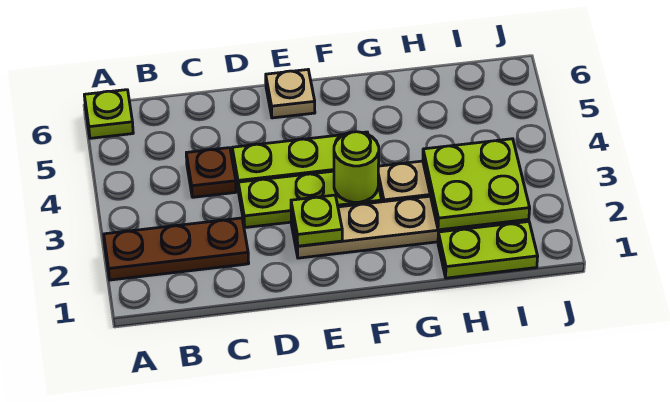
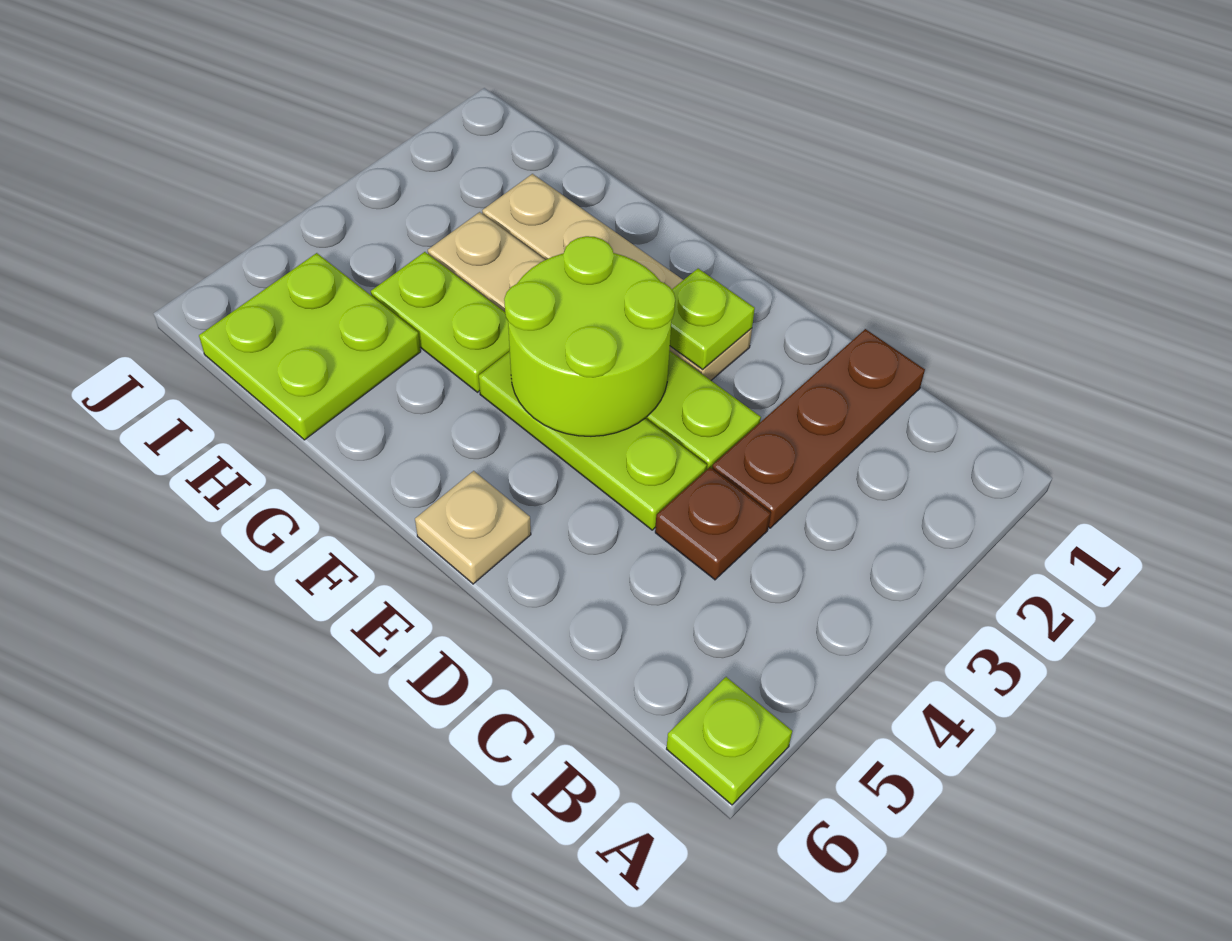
brown 1x3 plate [104,218,249,280] -> brown 1x3 plate turned to [712,329,925,528]
lime 1x1 round brick [334,132,379,202] -> lime 2x2 round brick [504,236,675,436]
lime 1x2 plate [438,222,538,278] -> lime 1x2 plate moved to [371,252,510,392]
lime 2x2 plate [423,139,530,230] -> lime 2x2 plate moved to [199,253,421,440]

